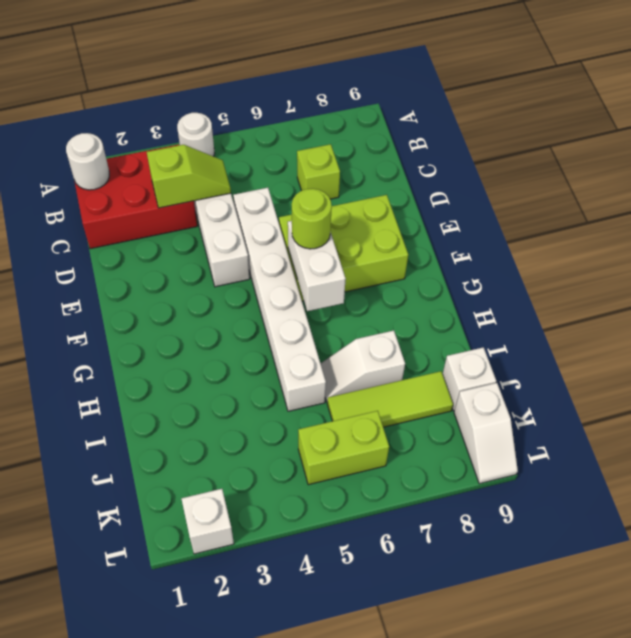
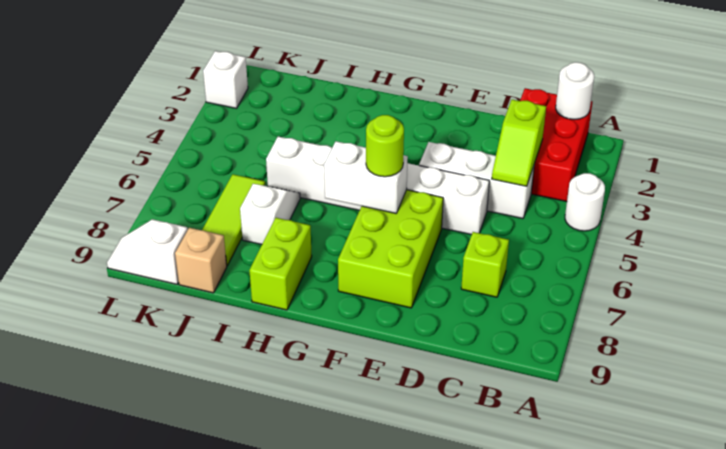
white 1x1 brick [442,347,496,411] -> tan 1x1 brick [175,228,227,293]
lime 1x2 brick [298,411,389,485] -> lime 1x2 brick moved to [249,218,312,310]

